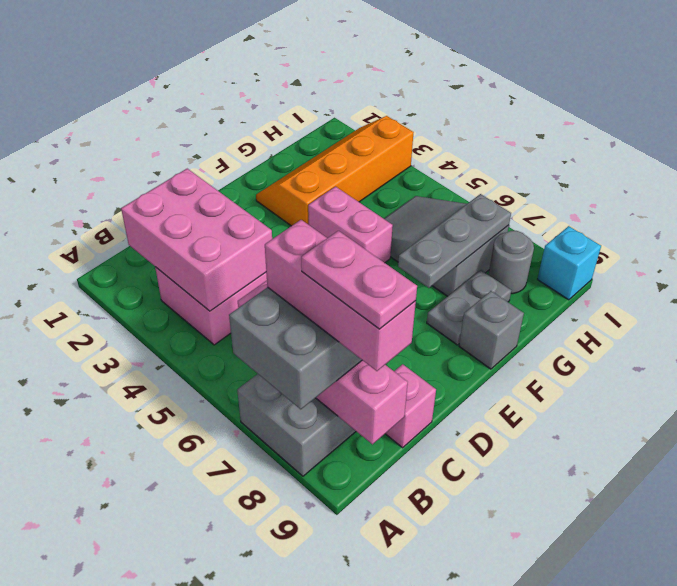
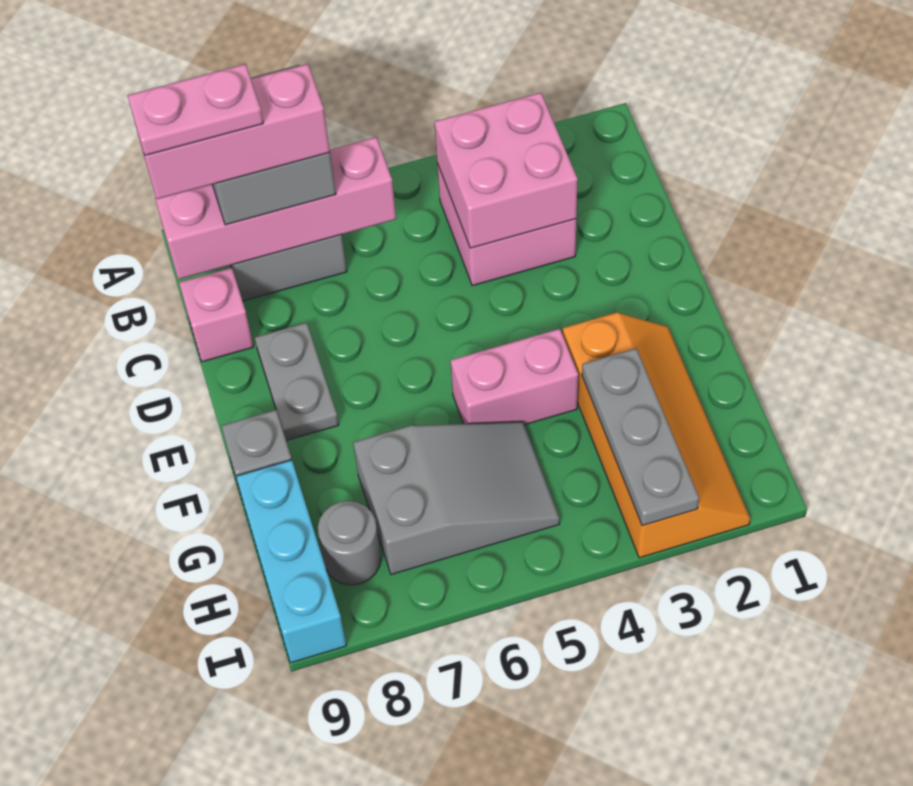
pink 2x3 brick [121,169,272,311] -> pink 2x2 brick [435,93,578,248]
grey 1x3 plate [398,194,511,288] -> grey 1x3 plate moved to [582,348,699,526]
grey 1x2 plate [427,270,511,345] -> grey 1x2 plate moved to [255,323,339,441]
cyan 1x1 brick [537,226,601,300] -> cyan 1x3 brick [236,460,346,663]

